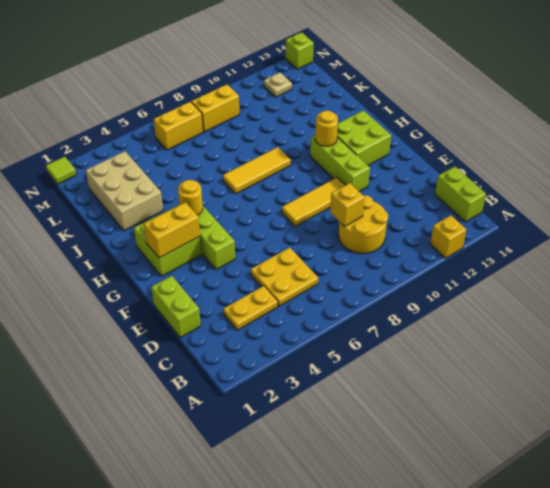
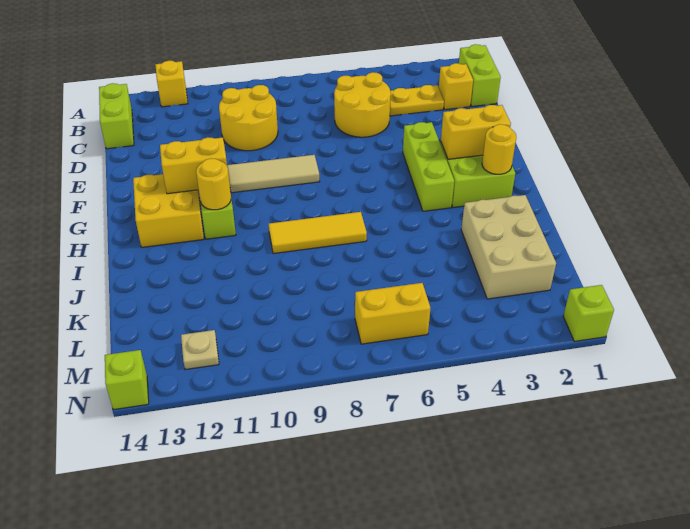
yellow 2x2 plate [251,248,318,306] -> yellow 2x2 round brick [334,72,391,137]
lime 1x2 brick [151,276,201,338] -> lime 1x2 brick moved to [459,44,501,107]
yellow 1x1 brick [330,183,365,227] -> yellow 1x1 brick moved to [439,63,473,110]
yellow 1x3 tile [282,178,345,226] -> tan 1x3 tile [227,155,320,193]
lime 2x2 brick [337,110,391,165] -> yellow 2x2 brick [133,174,204,247]
yellow 1x1 round brick [178,180,203,215] -> yellow 1x1 round brick moved to [482,124,516,174]
yellow 1x2 brick [191,85,240,132] -> yellow 1x2 brick moved to [160,137,227,194]
lime 1x1 tile [46,157,76,184] -> lime 1x1 brick [563,285,614,341]

